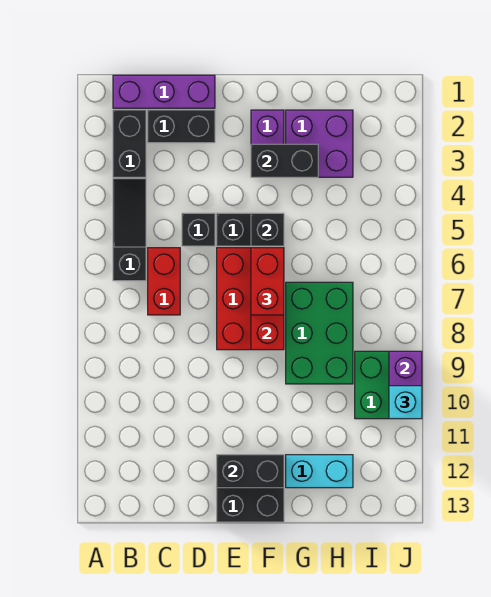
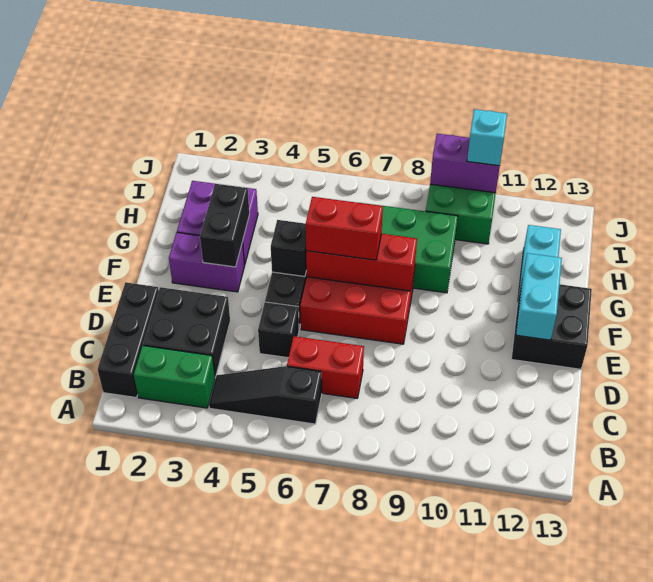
purple 1x3 brick [113,75,215,108] -> black 1x3 brick [98,282,159,398]
black 1x2 brick [113,110,146,177] -> green 1x2 brick [134,346,215,408]
black 1x2 brick [148,110,215,143] -> black 2x2 brick [143,287,230,378]
black 1x2 brick [217,455,284,488] -> cyan 1x2 brick [516,253,562,340]

